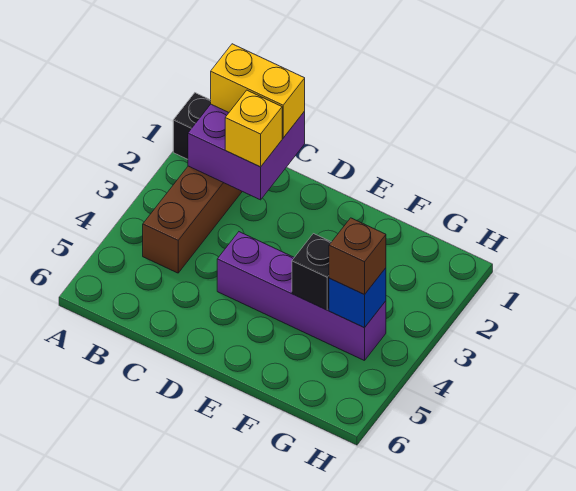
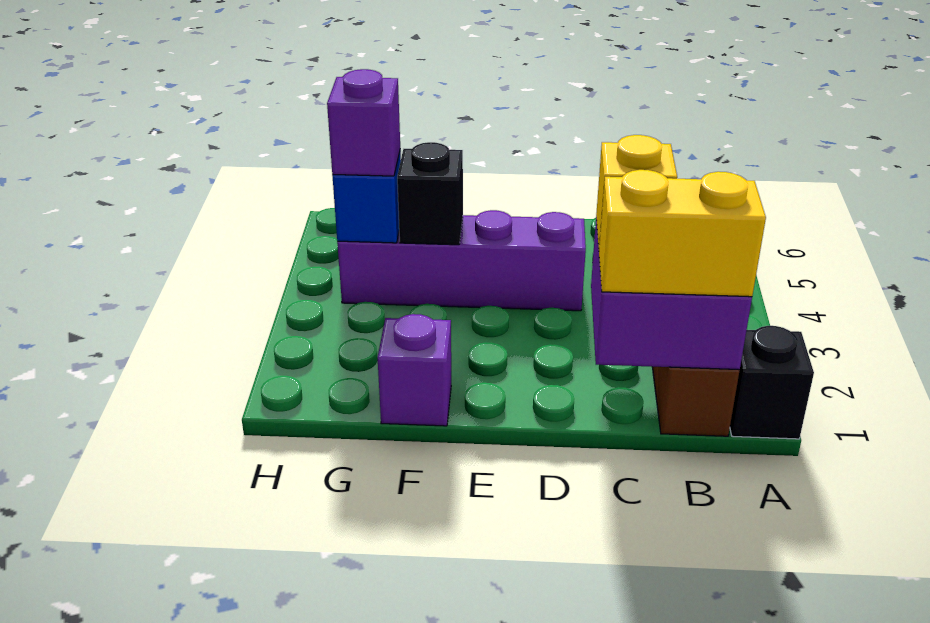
none -> purple 1x1 brick [378,314,451,426]
brown 1x1 brick [329,218,386,295] -> purple 1x1 brick [327,69,400,176]

